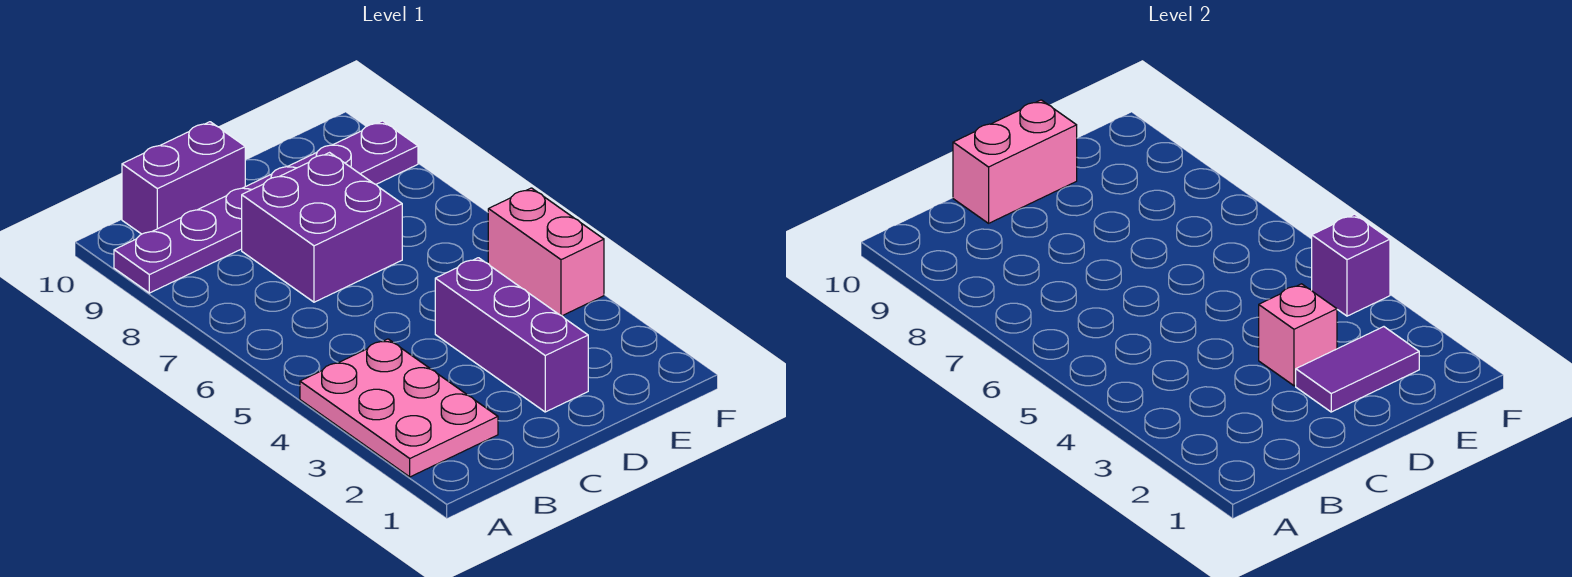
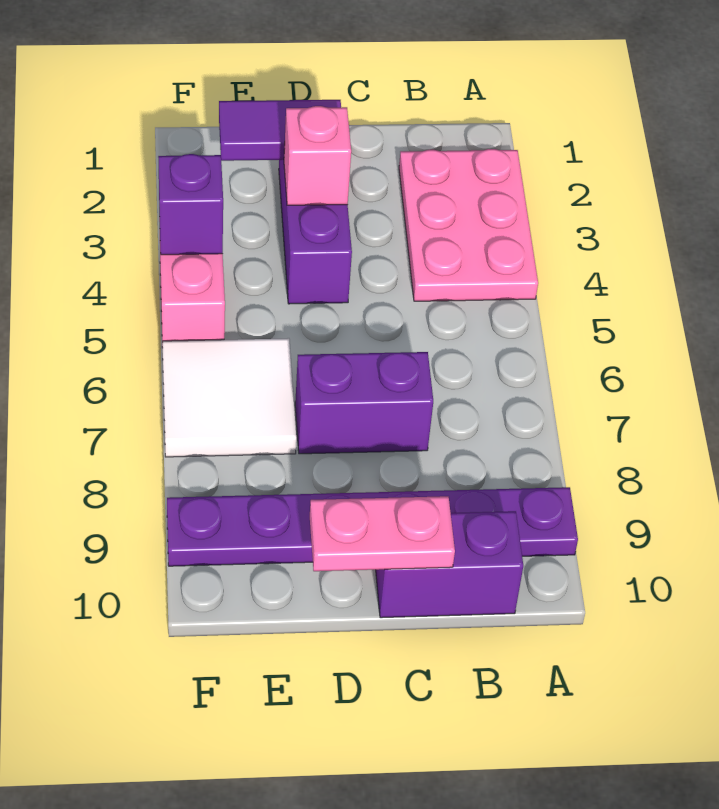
purple 2x2 brick [242,153,402,302] -> purple 1x2 brick [295,352,433,454]
pink 1x2 brick [953,100,1077,223] -> pink 1x2 plate [310,496,455,571]
none -> white 2x2 tile [162,338,296,457]

